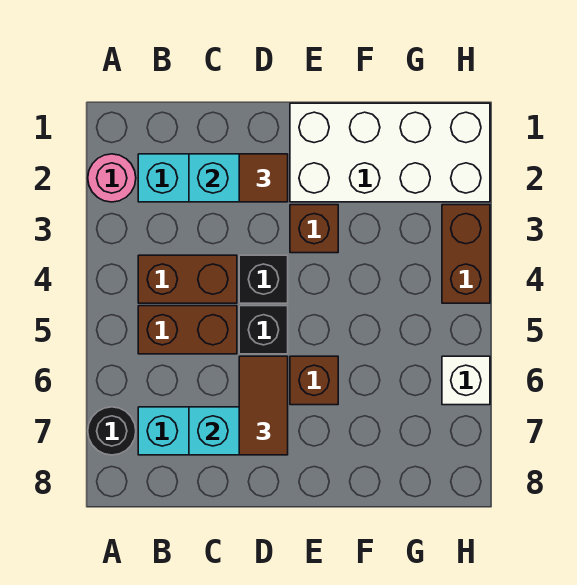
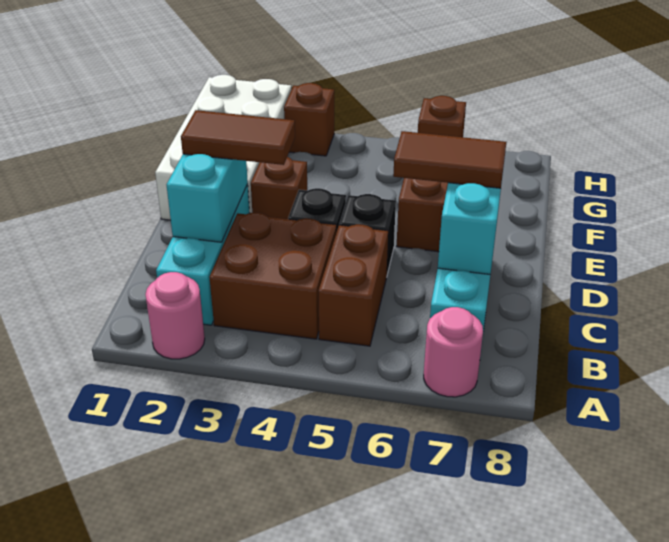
black 1x1 round brick [88,407,136,455] -> pink 1x1 round brick [424,307,483,397]
brown 1x2 brick [138,255,237,303] -> brown 2x2 brick [209,213,336,339]
brown 1x1 tile [239,154,288,202] -> brown 1x2 tile [181,110,295,165]
brown 1x2 brick [442,205,490,303] -> brown 1x1 brick [284,83,334,156]
white 1x1 brick [442,356,490,405] -> brown 1x1 brick [418,96,466,137]

